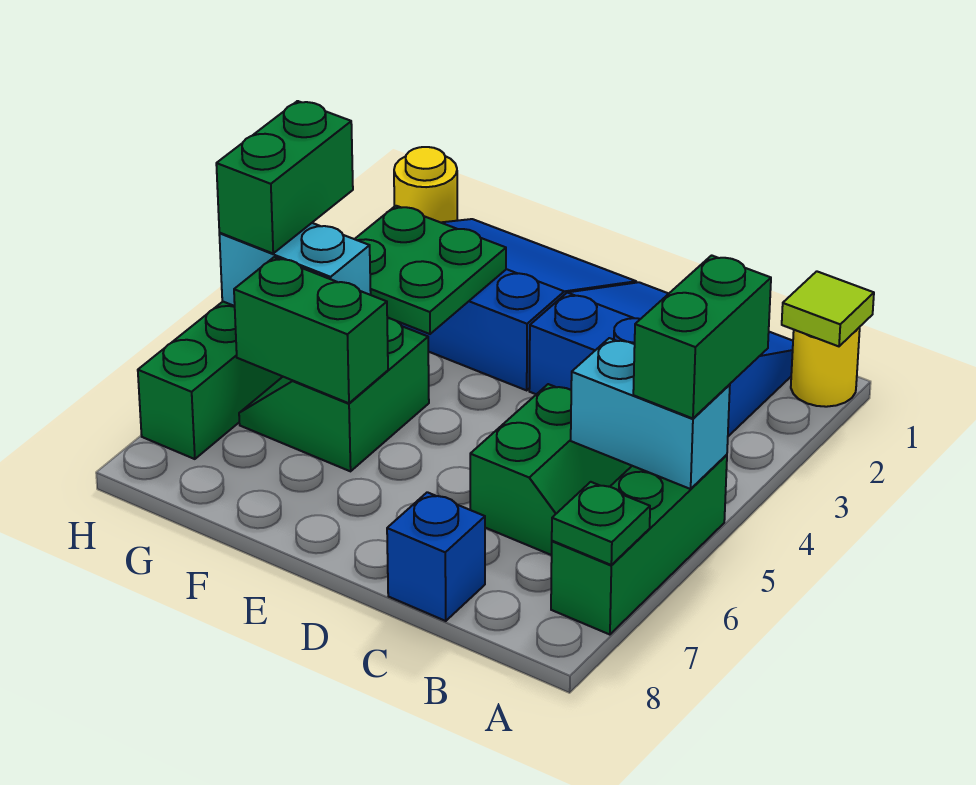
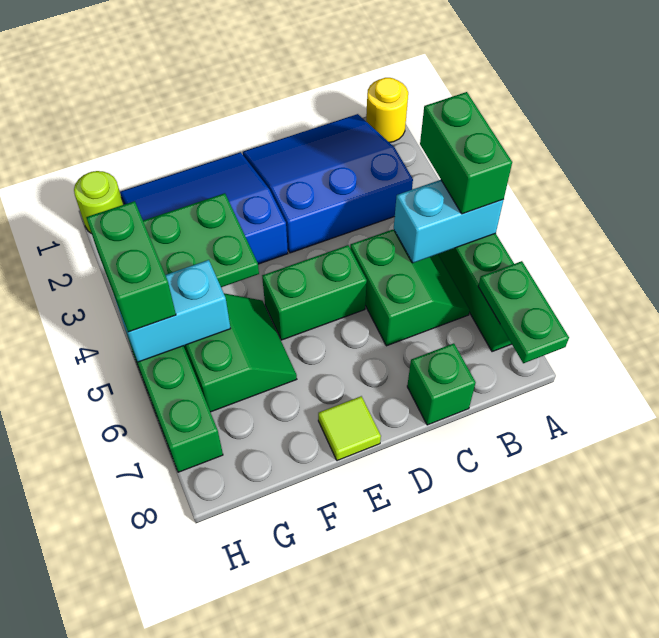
lime 1x1 tile [782,271,874,346] -> lime 1x1 tile moved to [318,396,381,461]
green 1x1 plate [552,482,650,565] -> green 1x2 plate [478,261,569,363]
blue 1x1 brick [387,492,485,621] -> green 1x1 brick [407,343,476,425]
green 2x2 slope [239,318,429,471] -> green 2x2 slope turned to [184,293,297,412]
green 1x2 brick [234,257,388,403] -> green 1x2 brick moved to [262,245,367,340]
yellow 1x1 round brick [394,147,457,222] -> lime 1x1 round brick [74,171,123,234]

